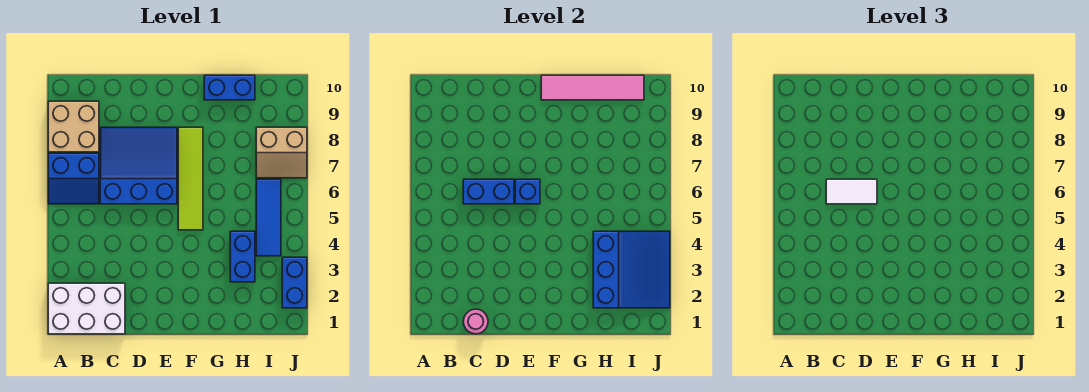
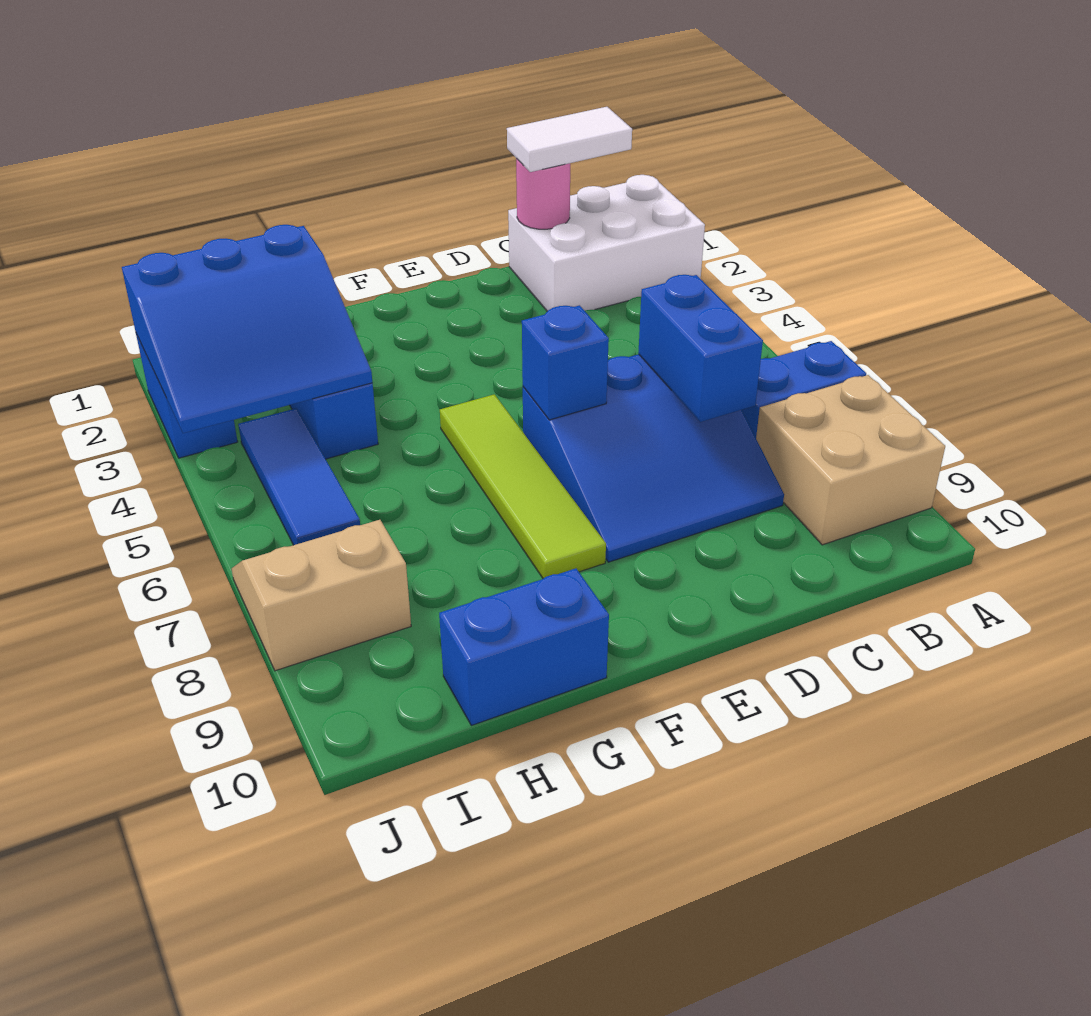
blue 1x2 brick [463,179,514,204] -> blue 1x2 brick turned to [638,275,763,422]
white 1x2 tile [826,179,877,204] -> white 1x2 tile moved to [507,107,632,172]
pink 1x4 tile [541,75,644,100] -> none
blue 3x3 slope [593,231,670,308] -> blue 3x3 slope turned to [122,225,372,433]

